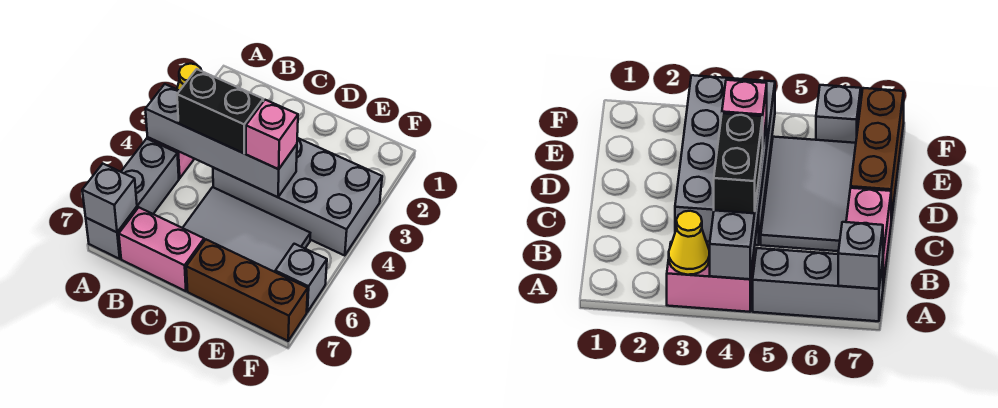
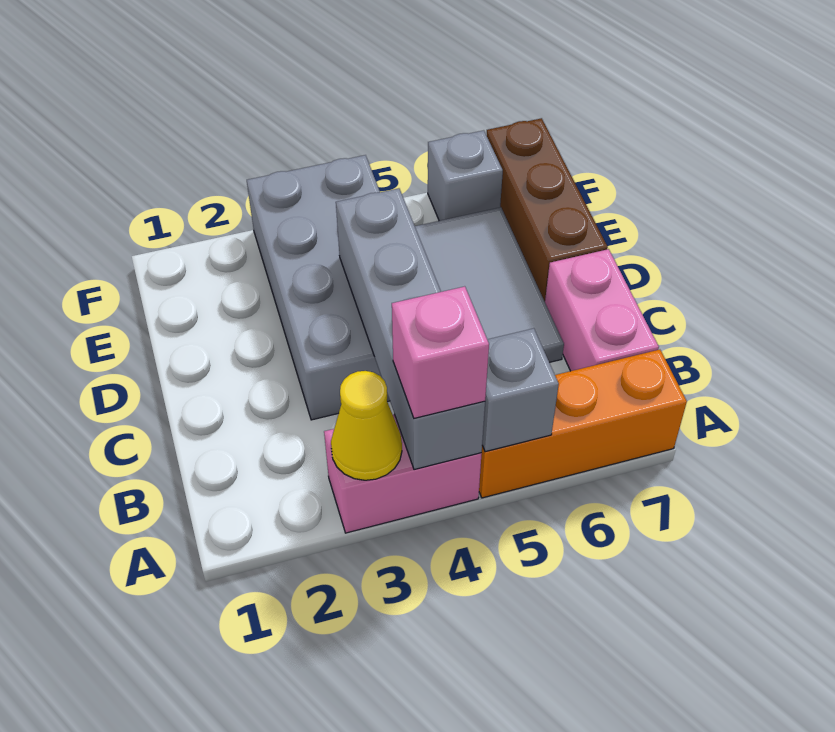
grey 1x3 brick [86,139,179,259] -> orange 1x3 brick [479,350,687,498]
grey 1x1 brick [82,164,137,232] -> grey 1x1 brick moved to [482,328,559,452]
black 1x2 brick [177,69,263,153] -> none
pink 1x1 brick [246,100,298,169] -> pink 1x1 brick moved to [392,286,489,418]

